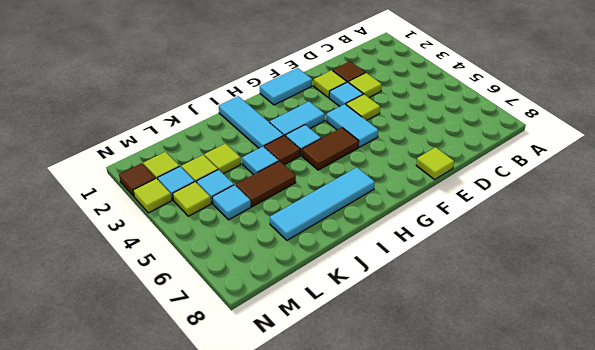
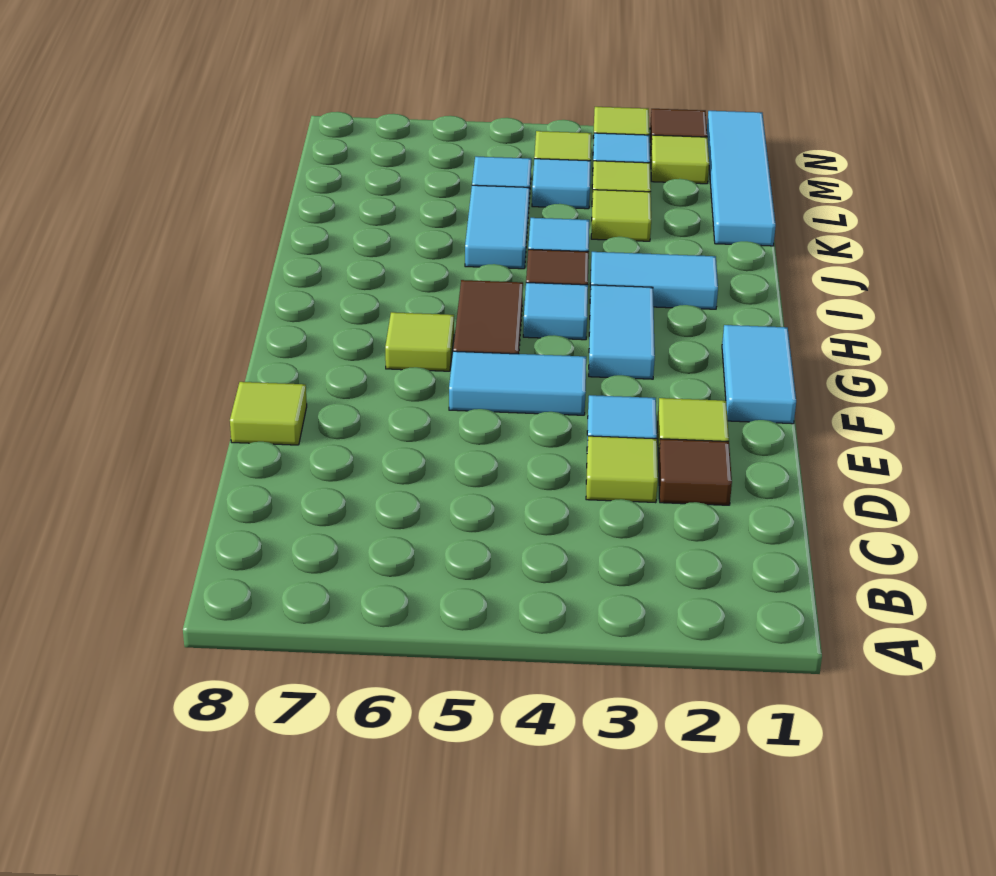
lime 1x1 tile [346,94,380,120] -> lime 1x1 tile moved to [385,312,454,371]
cyan 1x4 tile [270,167,375,240] -> cyan 1x4 tile moved to [707,111,776,246]
cyan 1x3 tile [219,96,284,148] -> cyan 1x2 tile [590,252,718,309]
brown 1x2 tile [236,161,296,207] -> cyan 1x2 tile [465,185,529,269]

